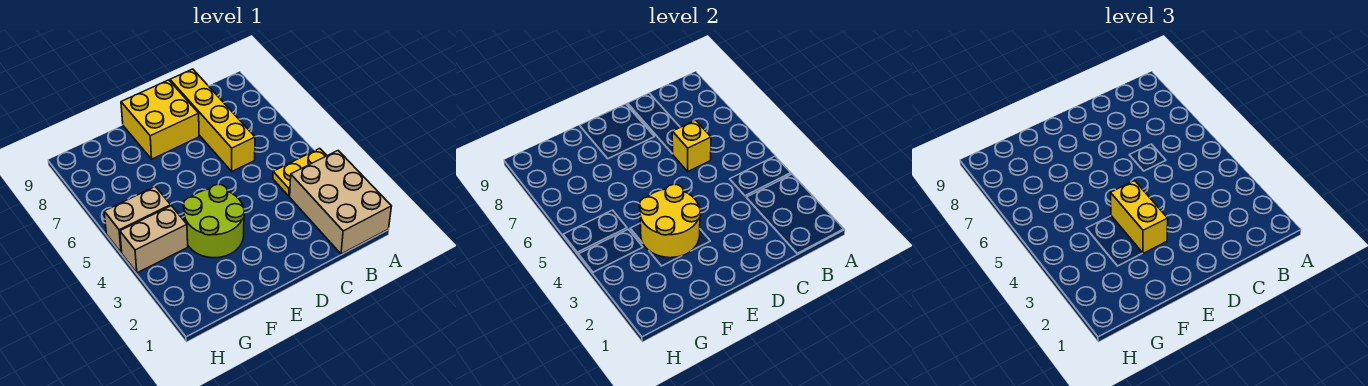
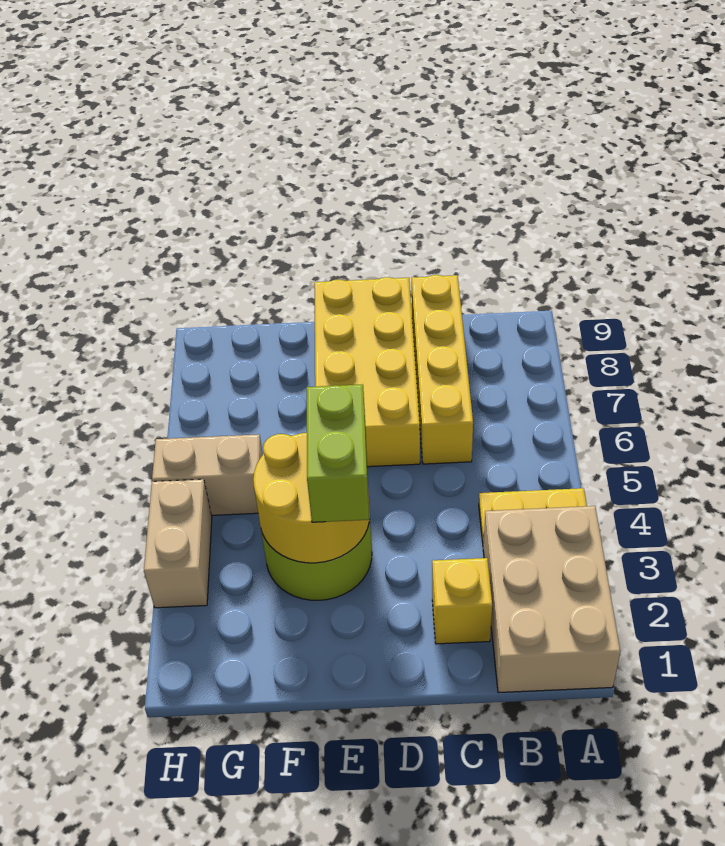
yellow 1x1 brick [672,120,711,171] -> yellow 1x1 brick moved to [432,558,492,644]
yellow 2x2 brick [121,80,199,159] -> yellow 2x4 brick [314,277,420,467]
yellow 1x2 brick [1111,181,1168,253] -> lime 1x2 brick [307,384,369,522]
tan 1x2 brick [120,206,188,273] -> tan 1x2 brick turned to [144,479,212,608]

